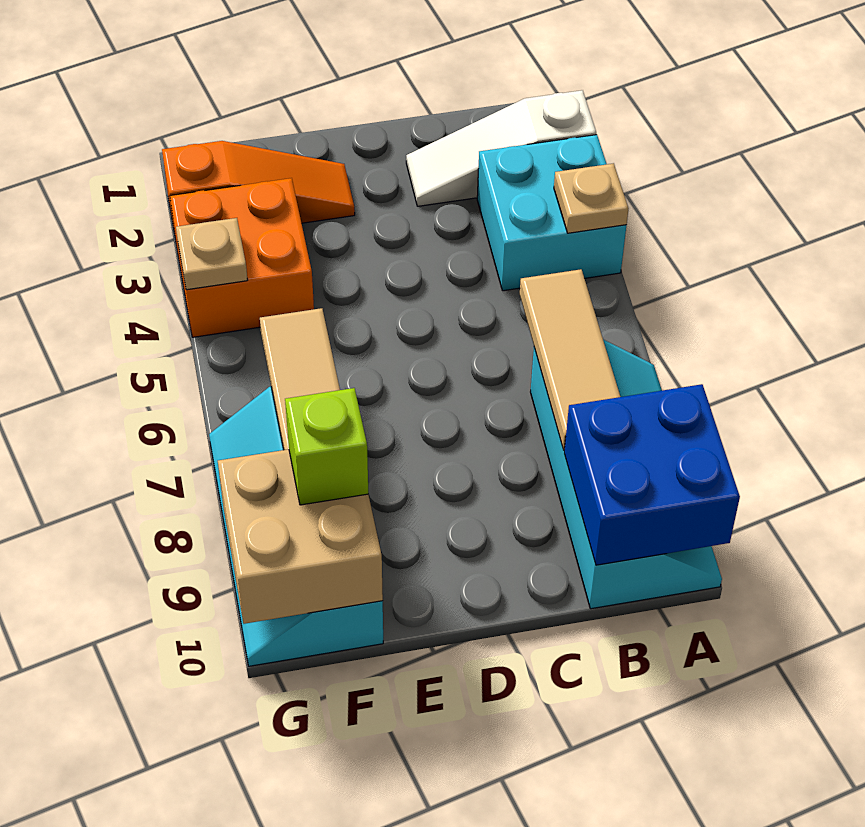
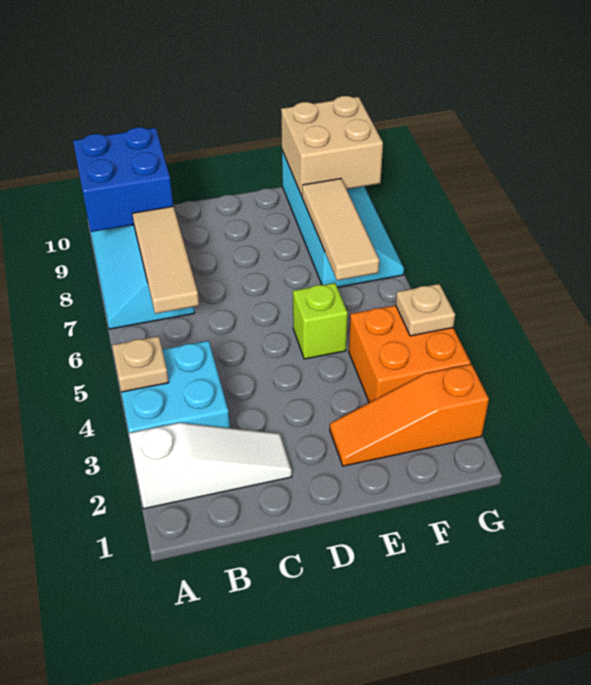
lime 1x1 brick [285,388,368,505] -> lime 1x1 brick moved to [293,283,348,359]

